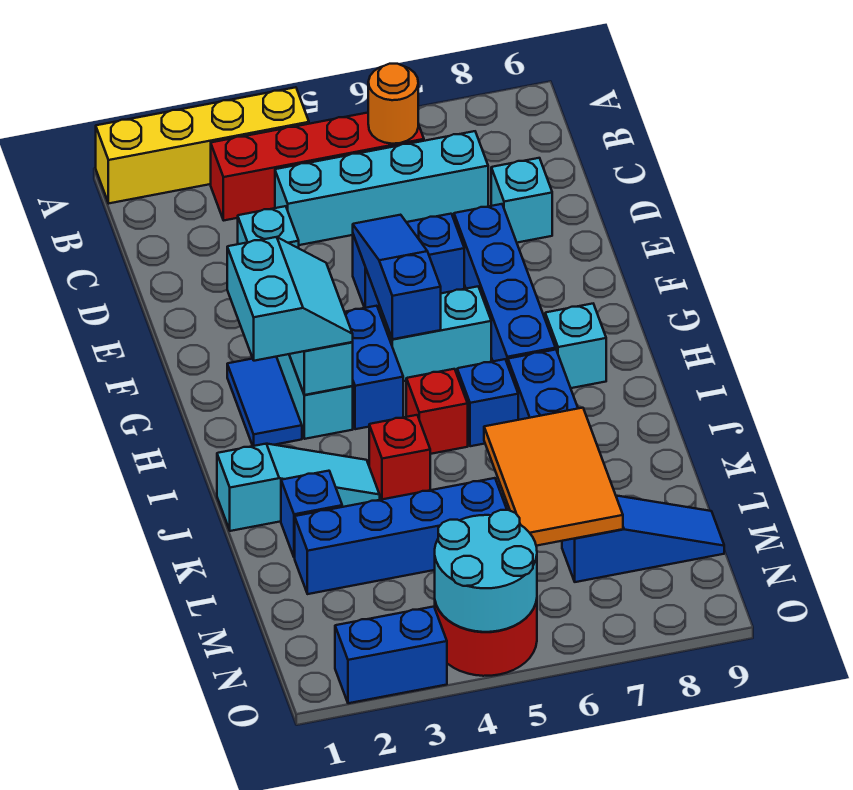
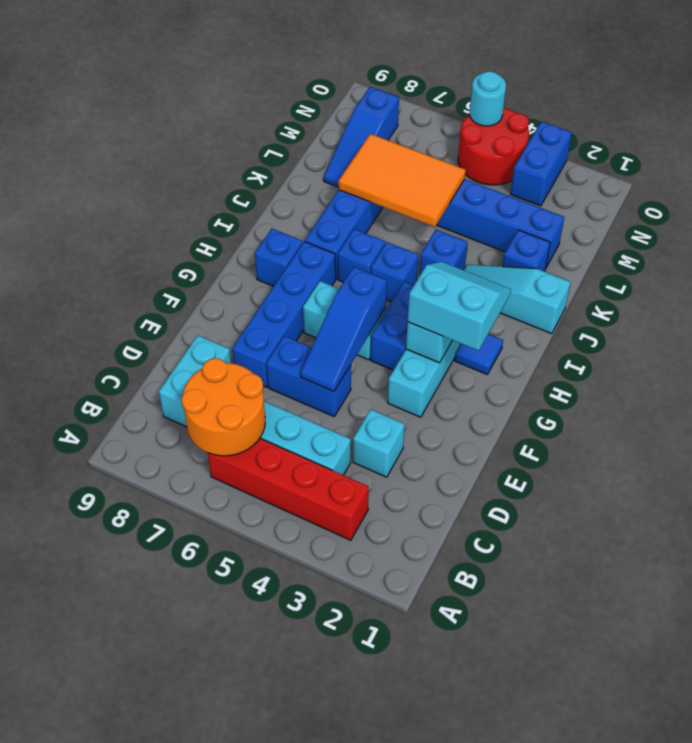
yellow 1x4 brick [96,87,309,203] -> none
orange 1x1 round brick [368,64,418,144] -> orange 2x2 round brick [181,358,265,456]
cyan 1x1 brick [491,158,552,243] -> cyan 1x2 brick [159,335,231,427]
blue 1x2 tile [227,357,302,446] -> blue 1x1 tile [455,334,503,375]
cyan 2x2 slope [227,237,353,361] -> cyan 2x2 slope turned to [408,262,511,351]
cyan 1x1 brick [545,304,606,388] -> blue 1x1 brick [255,229,303,286]
red 1x1 brick [406,369,468,454] -> blue 1x1 brick [371,242,418,302]
red 1x1 brick [369,415,430,500] -> blue 1x1 brick [419,230,468,276]
orange 2x3 tile [484,408,623,546] -> orange 2x3 tile turned to [339,134,466,227]
blue 1x3 slope [562,496,724,582] -> blue 1x3 slope turned to [324,87,399,187]
cyan 2x2 round brick [435,510,537,632] -> cyan 1x1 round brick [470,71,506,126]
blue 1x2 brick [335,607,447,703] -> blue 1x2 brick turned to [510,121,572,206]

